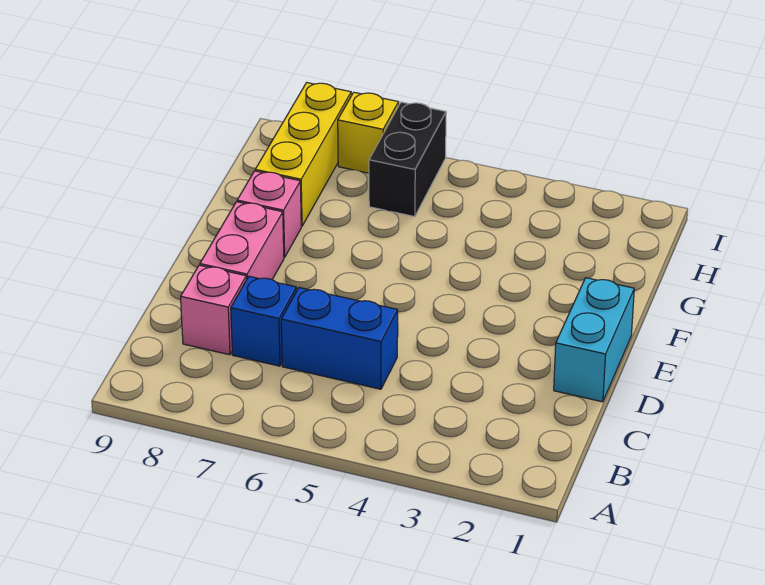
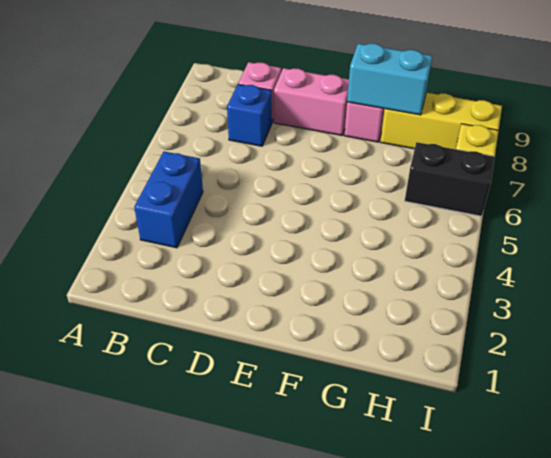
blue 1x2 brick [281,288,398,389] -> blue 1x2 brick moved to [134,152,203,248]
cyan 1x2 brick [554,278,634,402] -> cyan 1x2 brick moved to [347,44,433,115]

